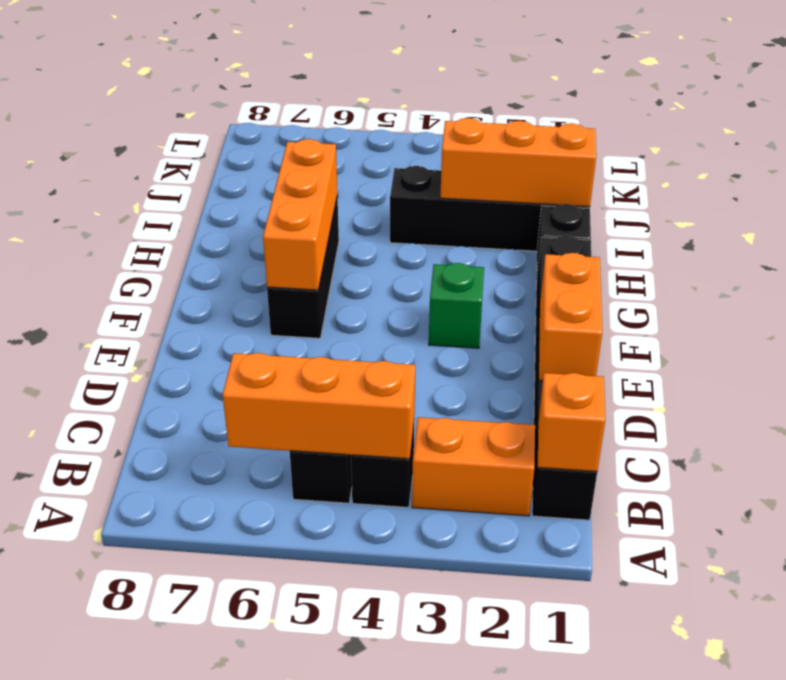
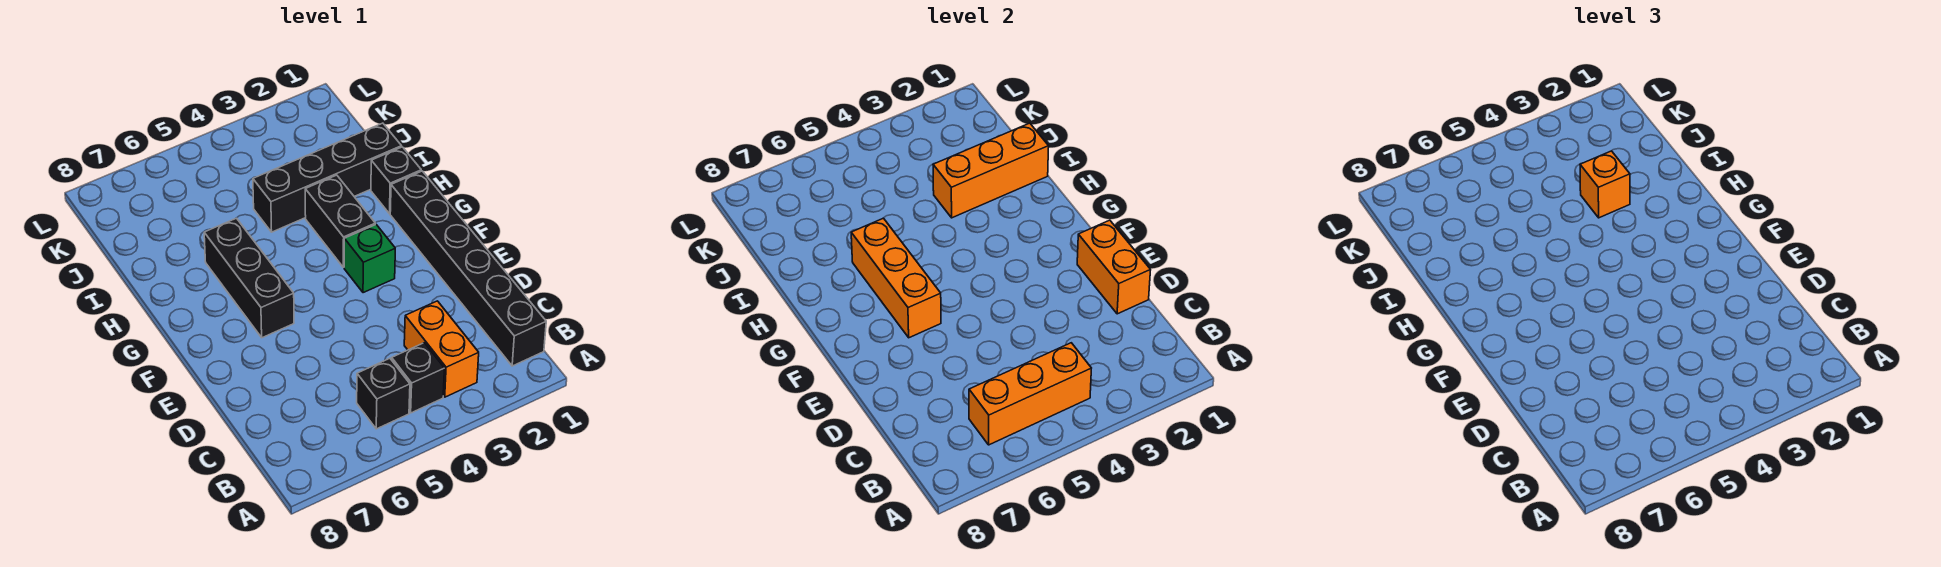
orange 1x1 brick [538,373,605,472] -> orange 1x1 brick moved to [1580,151,1630,218]
orange 1x2 brick [412,417,535,516] -> orange 1x2 brick turned to [404,301,479,397]
none -> black 1x2 brick [305,175,375,267]

